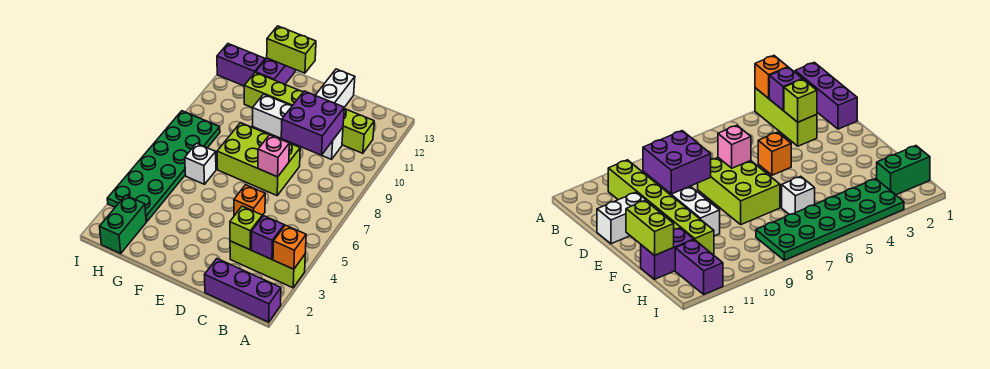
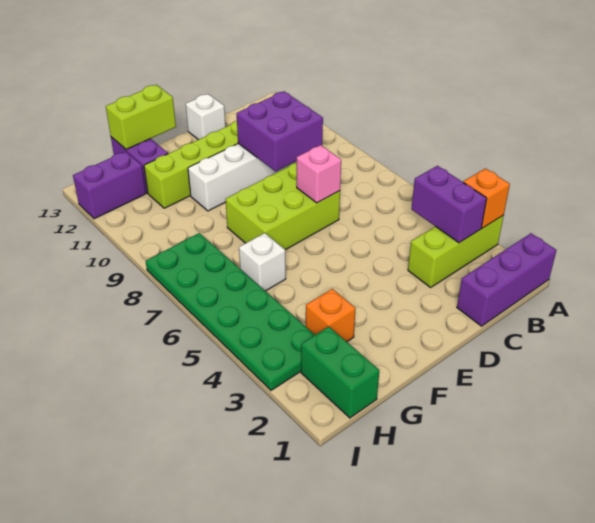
purple 1x1 brick [251,216,284,259] -> purple 1x2 brick [411,166,487,243]
lime 1x1 brick [230,206,262,250] -> none
orange 1x1 brick [234,185,265,216] -> orange 1x1 brick moved to [306,289,356,342]
white 1x2 brick [315,69,355,107] -> white 1x1 brick [186,94,226,140]

